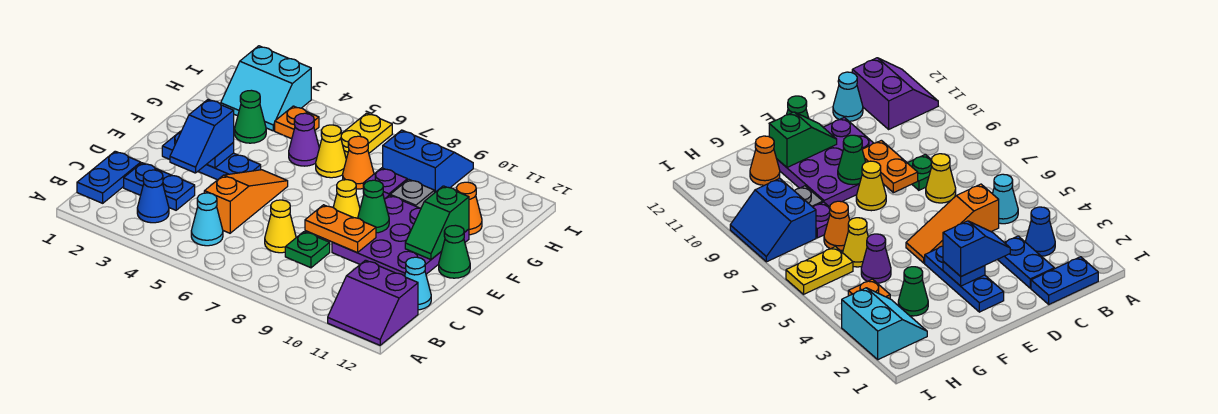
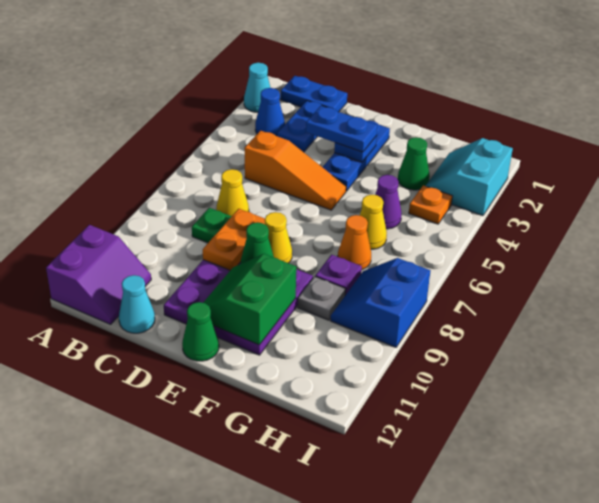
purple 2x2 slope [328,260,418,345] -> purple 2x2 slope turned to [46,225,151,324]
cyan 1x1 cone [191,193,223,246] -> cyan 1x1 cone moved to [244,63,270,112]
blue 1x2 slope [170,100,234,173] -> blue 1x2 plate [306,106,377,152]
green 1x2 slope [405,186,469,260] -> green 2x2 slope [203,254,296,345]
orange 1x1 cone [456,182,482,235] -> none
yellow 1x2 plate [341,113,392,159] -> none
blue 2x2 slope [383,130,473,193] -> blue 2x2 slope turned to [330,258,430,347]

